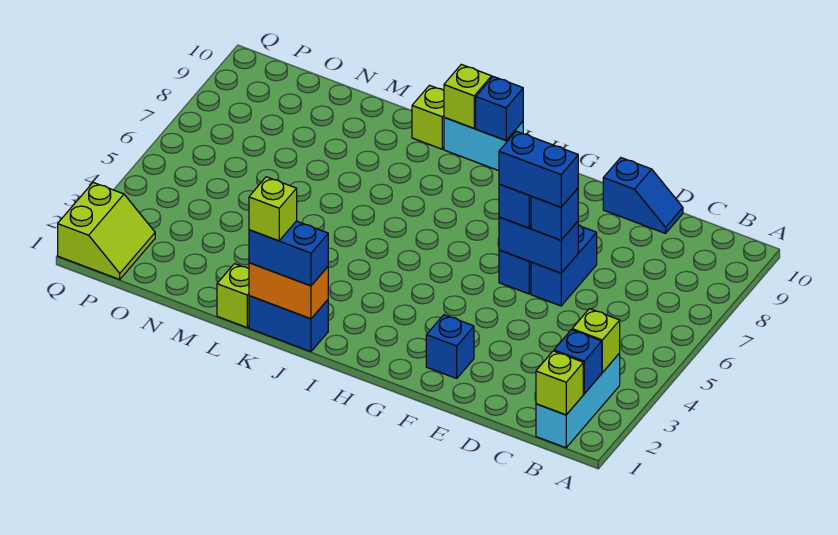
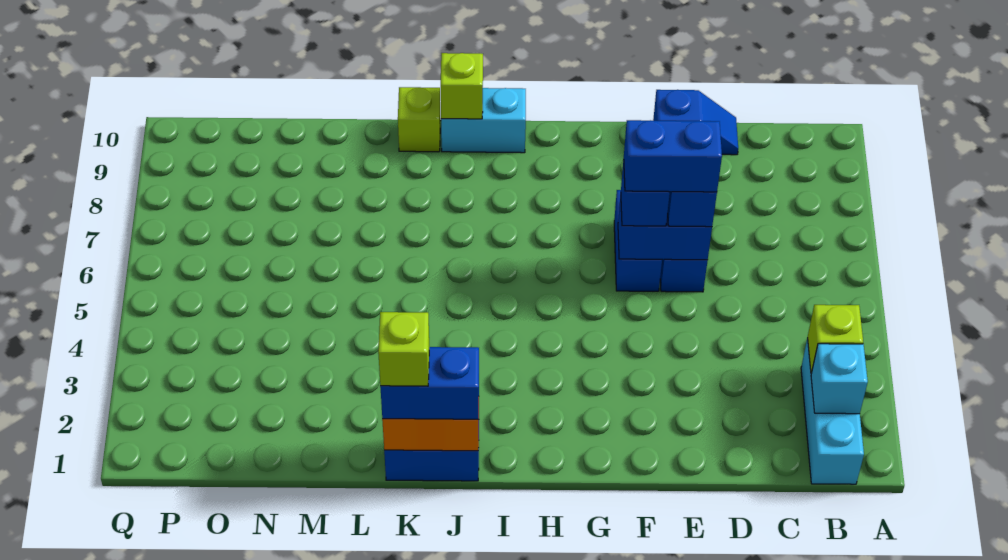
lime 1x1 brick [536,351,583,415] -> none
blue 1x1 brick [554,330,602,394] -> cyan 1x1 brick [811,344,868,414]
blue 1x1 brick [426,315,474,378] -> none
blue 1x1 brick [476,77,523,140] -> none
lime 1x1 brick [217,264,249,327] -> none
lime 2x2 slope [58,183,155,279] -> none

